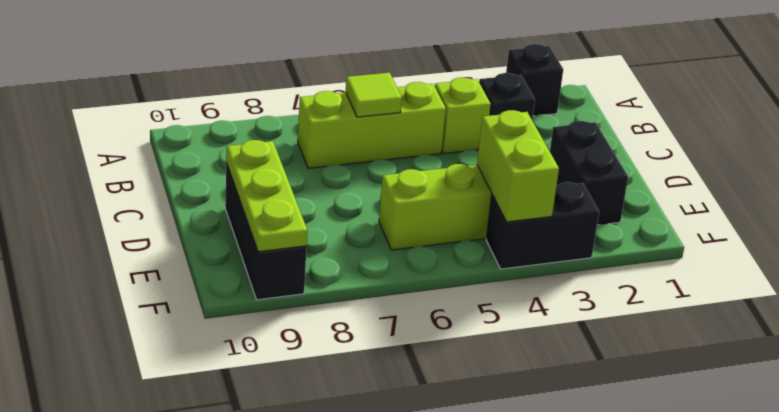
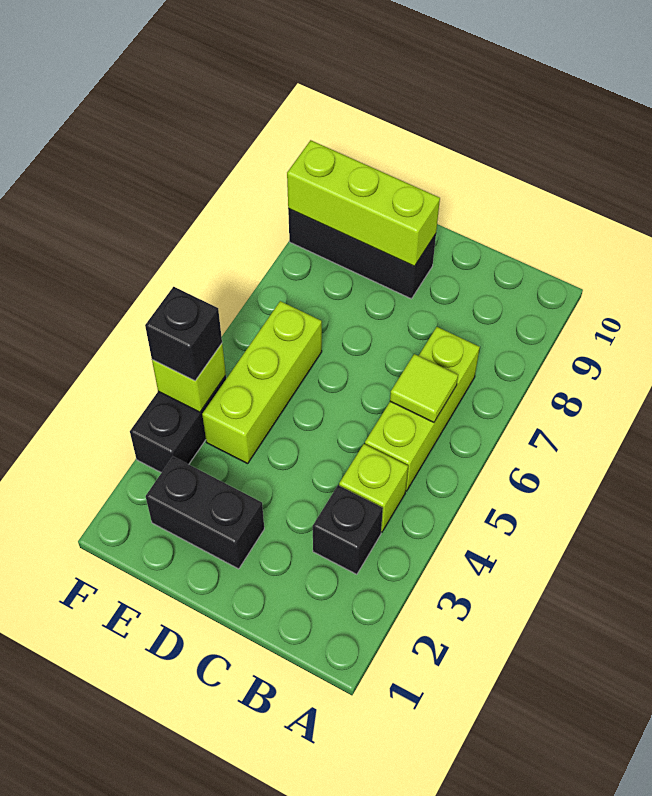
black 1x1 brick [506,44,563,116] -> black 1x1 brick moved to [145,287,222,381]
lime 1x3 plate [226,140,307,252] -> lime 1x3 brick [287,140,440,266]
lime 1x2 brick [477,110,559,222] -> lime 1x1 brick [152,344,226,412]

